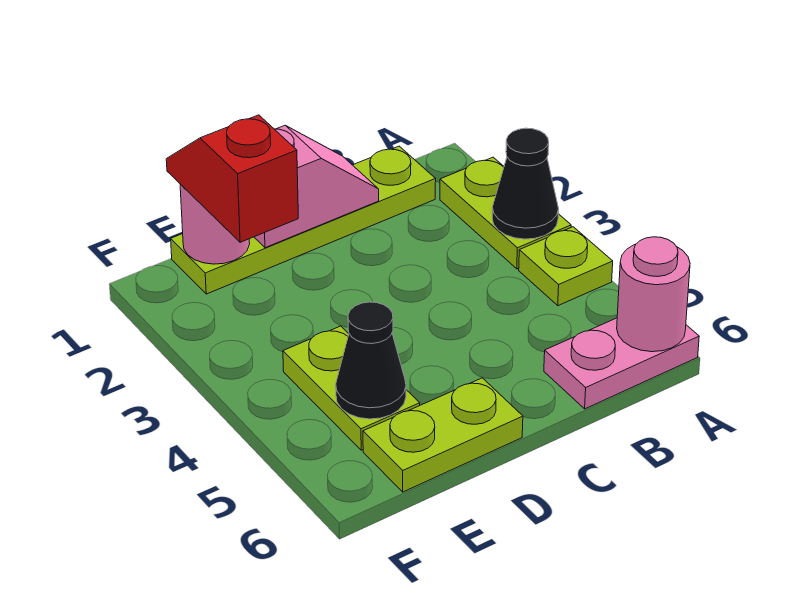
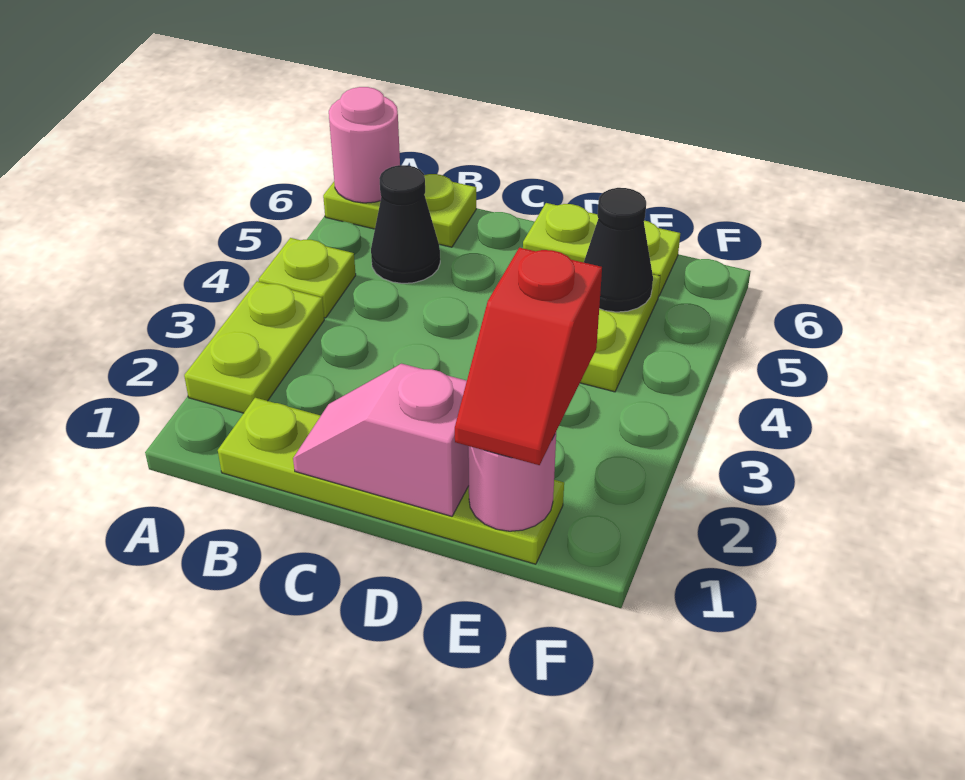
black 1x1 cone [492,128,559,239] -> black 1x1 cone moved to [371,165,440,283]
pink 1x2 plate [544,318,699,409] -> lime 1x2 plate [323,174,476,247]

